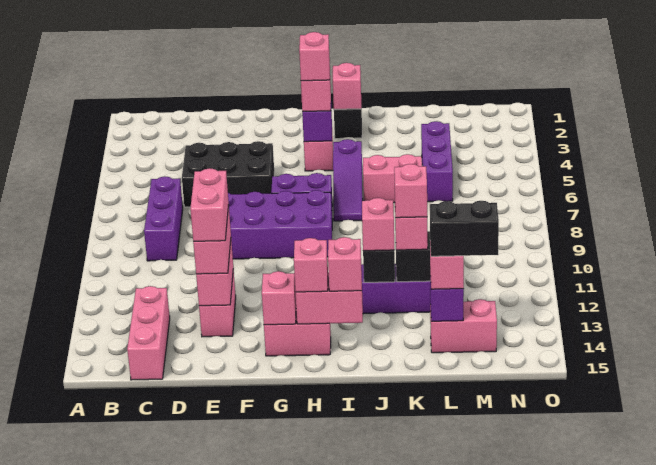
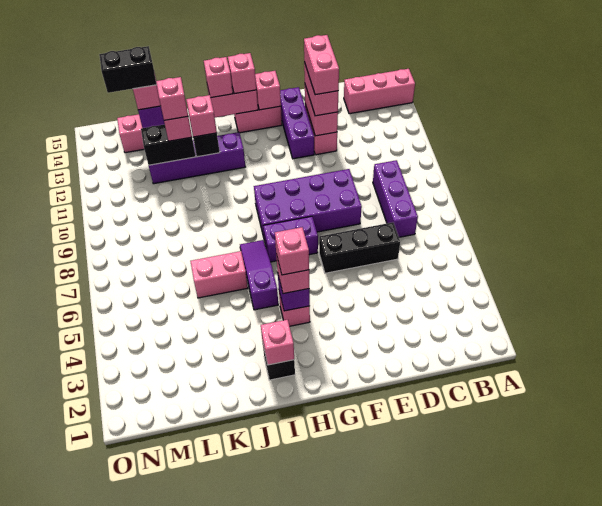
pink 1x3 brick [127,286,170,380] -> pink 1x3 brick turned to [344,69,415,114]
black 2x3 brick [182,141,274,207] -> black 1x3 brick [319,222,400,273]
purple 1x3 brick [421,121,453,202] -> purple 1x3 brick moved to [280,87,314,159]

